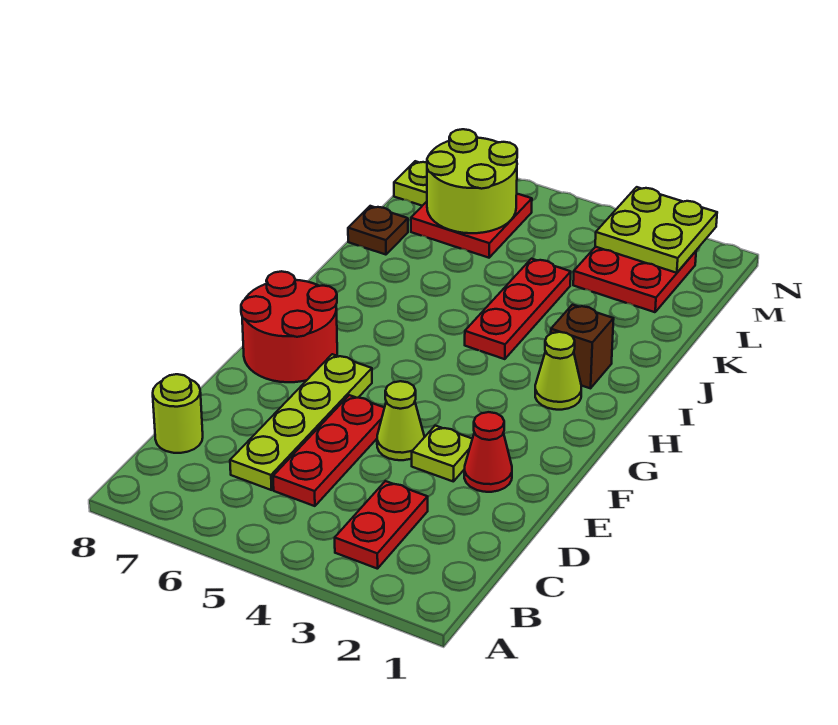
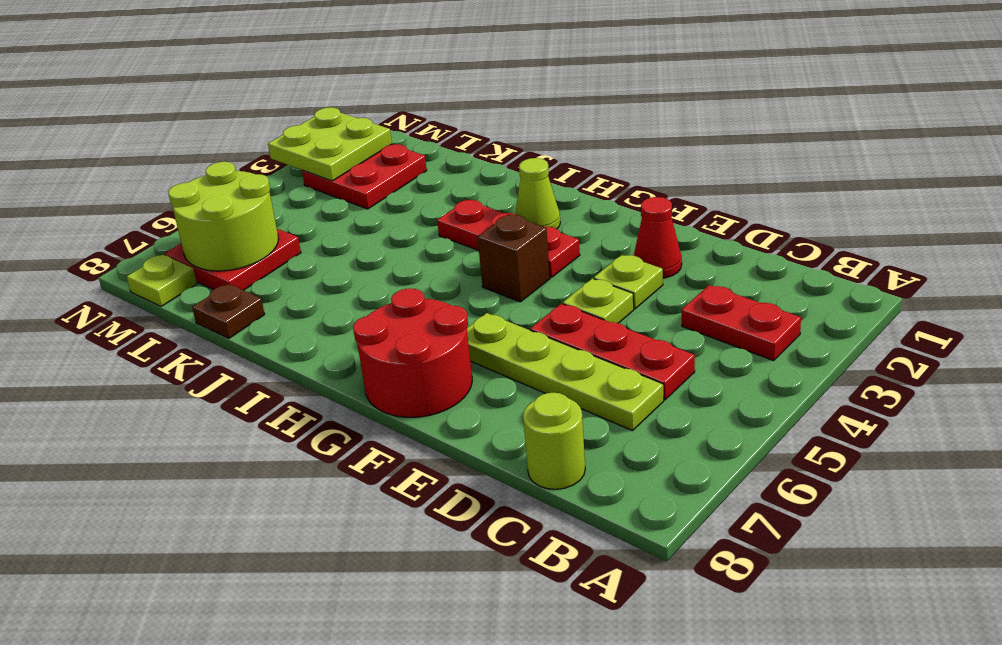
lime 1x1 cone [377,381,424,460] -> lime 1x1 plate [563,278,634,323]
brown 1x1 brick [551,305,614,388] -> brown 1x1 brick moved to [478,215,550,302]
red 1x3 plate [465,259,571,359] -> red 1x3 plate moved to [437,200,580,277]

